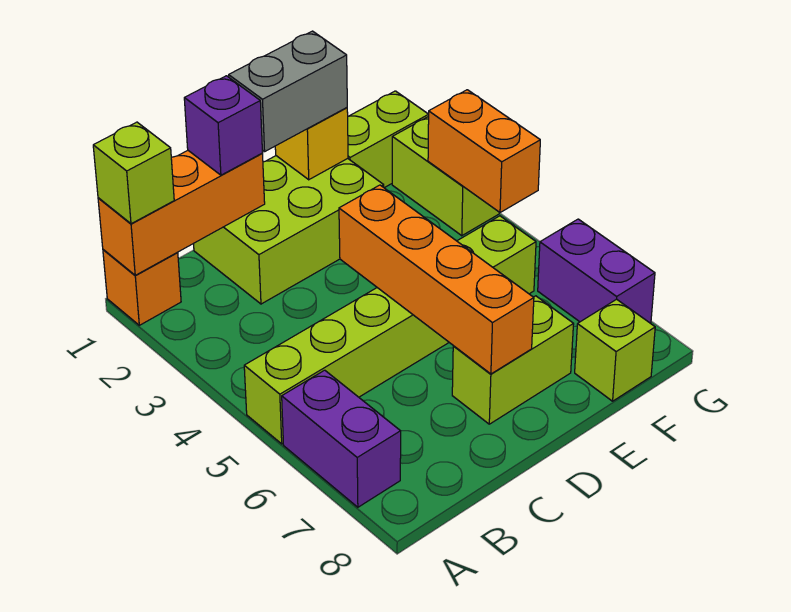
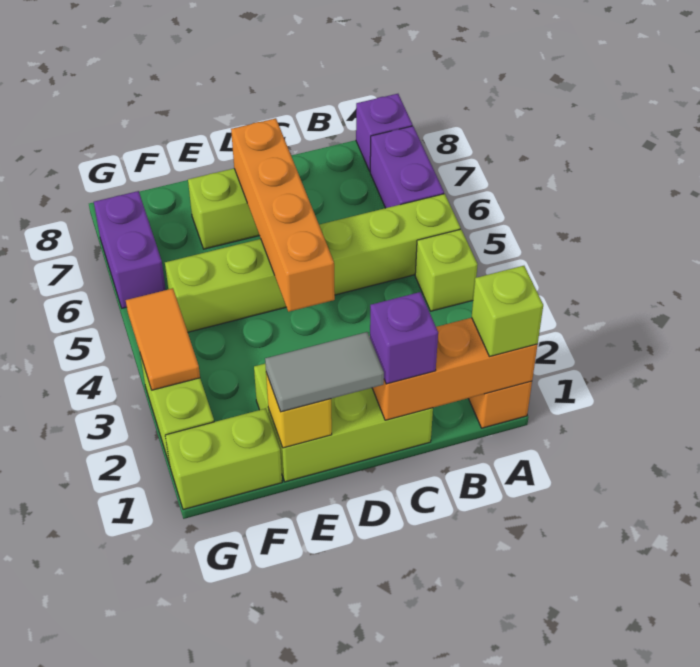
none -> purple 1x1 brick [356,94,413,171]
grey 1x2 brick [229,31,347,152] -> grey 1x2 tile [265,332,384,412]
lime 1x1 brick [575,299,655,401] -> lime 1x1 brick moved to [415,229,478,311]
orange 1x2 brick [428,90,540,213] -> orange 1x2 tile [126,288,200,390]

